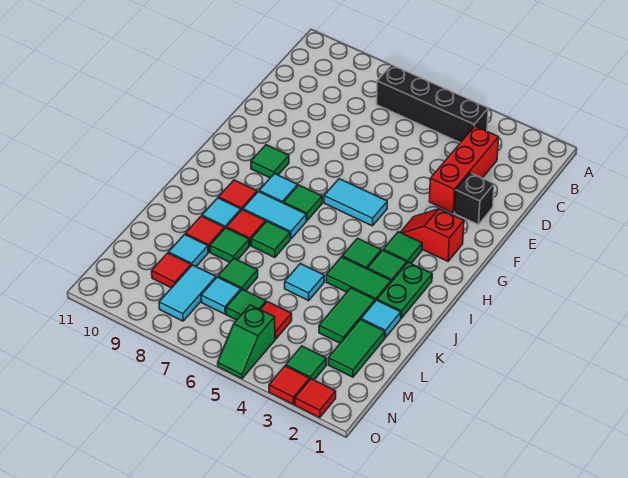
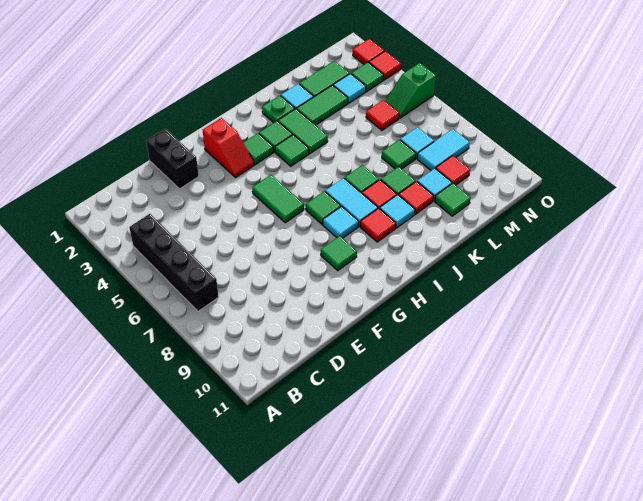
red 1x3 brick [429,126,499,213] -> none
black 1x1 brick [455,173,494,225] -> black 1x2 brick [146,129,199,189]
cyan 1x2 tile [324,179,387,226] -> green 1x2 tile [252,175,304,223]
green 1x2 plate [377,262,432,318] -> green 1x1 plate [262,95,295,123]
cyan 1x1 tile [285,264,324,301] -> cyan 1x1 tile moved to [333,74,366,103]
green 1x1 tile [226,289,266,320] -> green 1x1 tile moved to [435,183,471,216]
green 1x2 slope [218,305,275,379] -> green 1x2 slope turned to [385,63,436,118]

